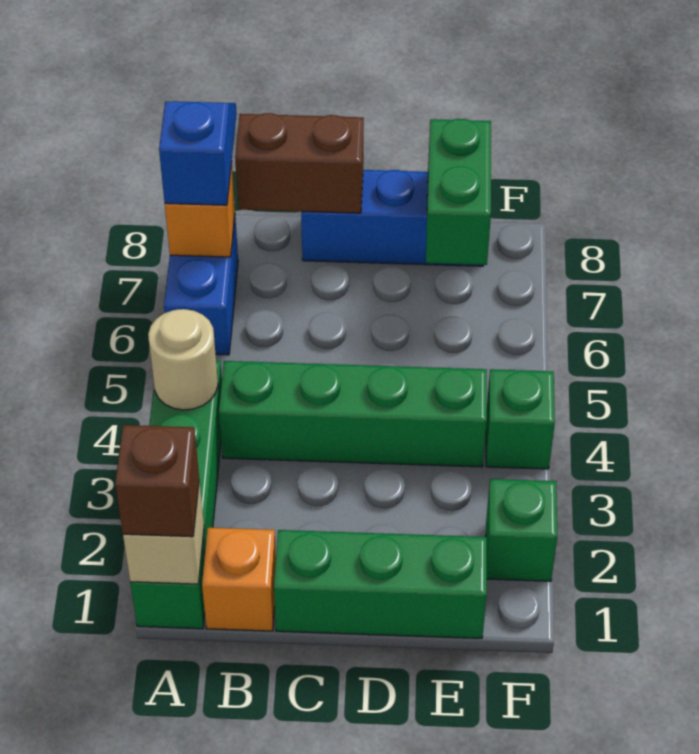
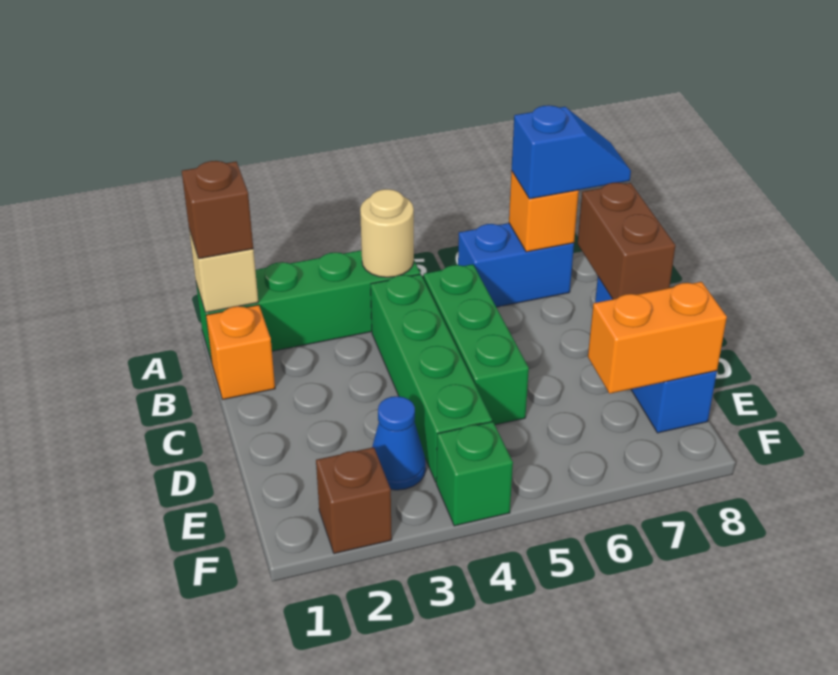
green 1x3 brick [274,530,487,638] -> green 1x3 brick moved to [424,264,529,425]
none -> blue 1x1 cone [372,396,426,490]
green 1x2 brick [426,119,491,265] -> orange 1x2 brick [588,282,727,394]
green 1x1 brick [486,479,557,581] -> brown 1x1 brick [316,447,392,554]

